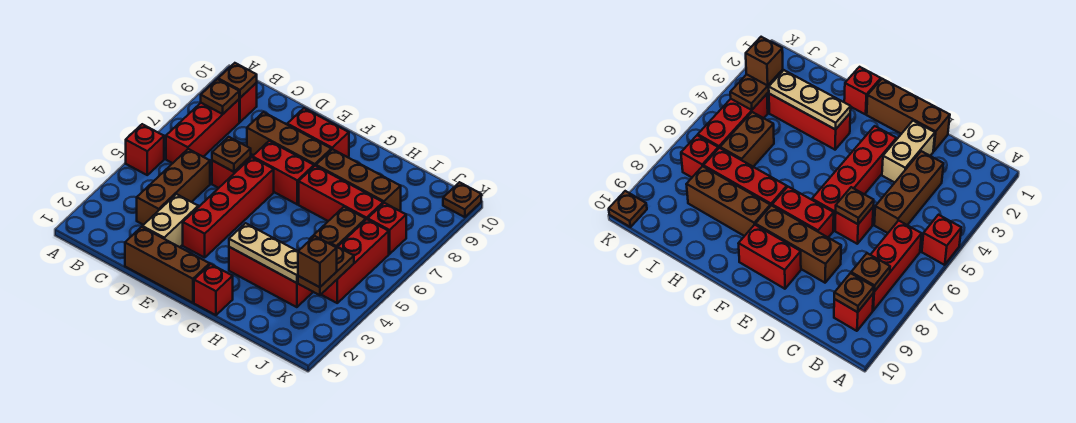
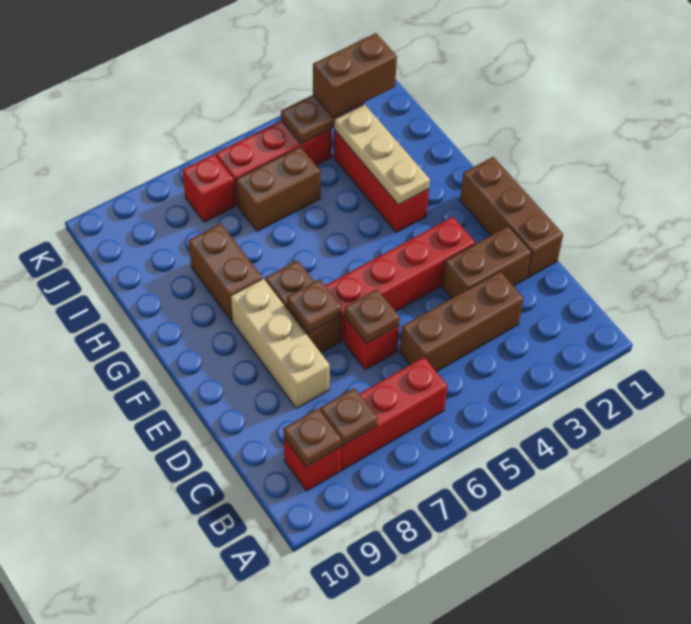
red 1x1 brick [126,124,164,175] -> none
tan 1x2 brick [142,194,198,247] -> brown 1x2 brick [442,226,531,298]
brown 1x3 brick [247,112,331,166] -> tan 1x3 brick [230,279,330,408]
red 1x2 brick [252,141,314,204] -> brown 1x2 brick [265,260,342,353]
red 1x2 brick [287,108,349,157] -> none
red 1x1 brick [194,264,233,315] -> none
red 1x3 brick [299,166,383,221] -> none
brown 1x3 brick [316,149,401,211] -> brown 1x2 brick [188,224,263,321]
brown 1x1 brick [298,236,337,287] -> brown 1x2 brick [313,33,397,118]
brown 1x1 plate [443,182,481,217] -> brown 1x1 plate moved to [287,279,342,333]

